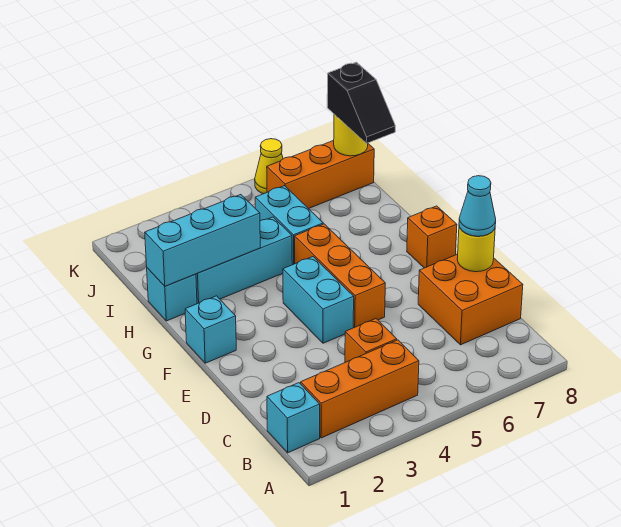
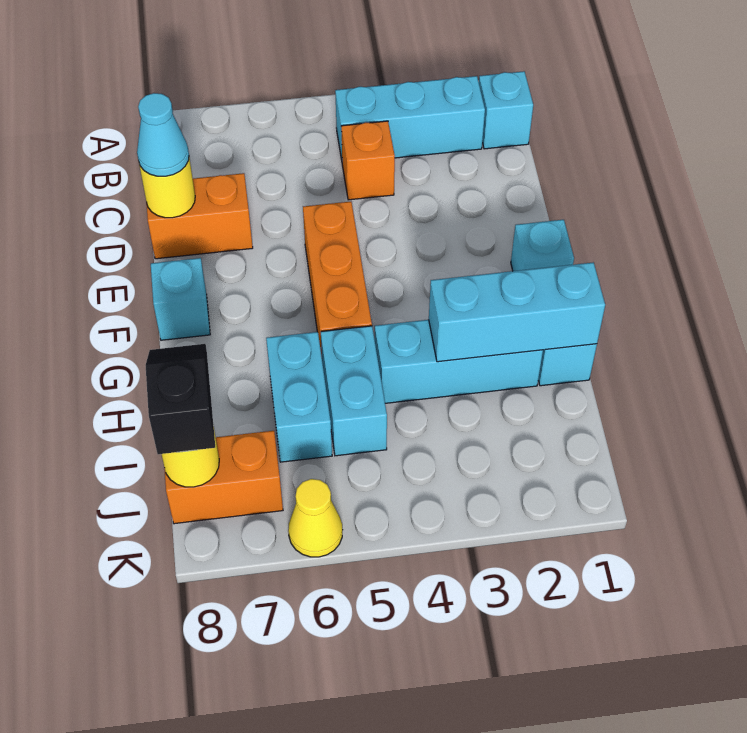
orange 1x3 brick [301,340,419,438] -> cyan 1x3 brick [335,76,485,160]
orange 2x2 brick [418,254,523,345] -> orange 1x2 brick [146,173,253,259]
cyan 1x2 brick [283,257,354,343] -> cyan 1x2 brick moved to [266,332,332,462]
orange 1x1 brick [407,206,457,268] -> cyan 1x1 brick [151,258,210,340]
orange 1x3 brick [267,140,374,209] -> orange 1x2 brick [164,431,283,524]

